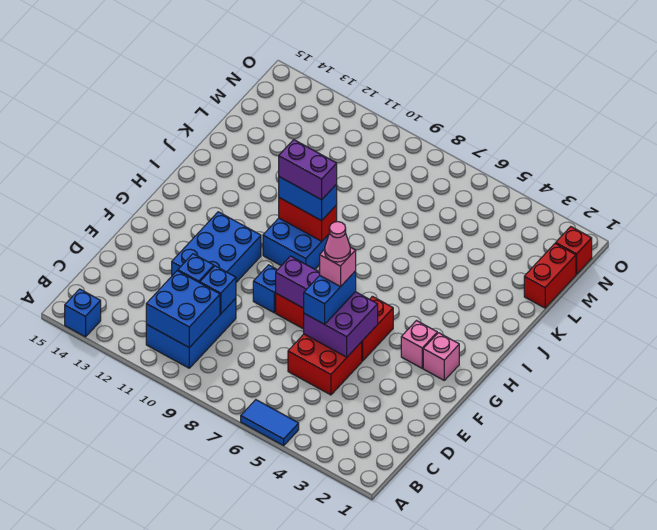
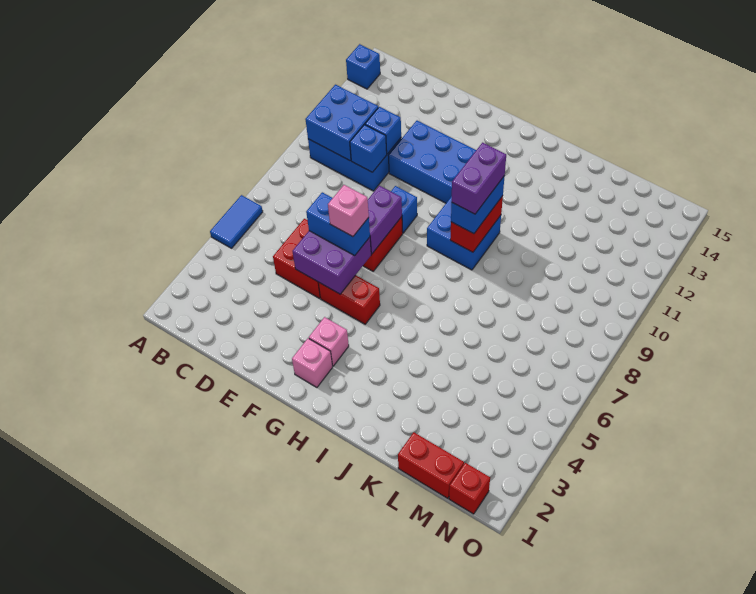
pink 1x1 cone [325,222,350,262] -> none

